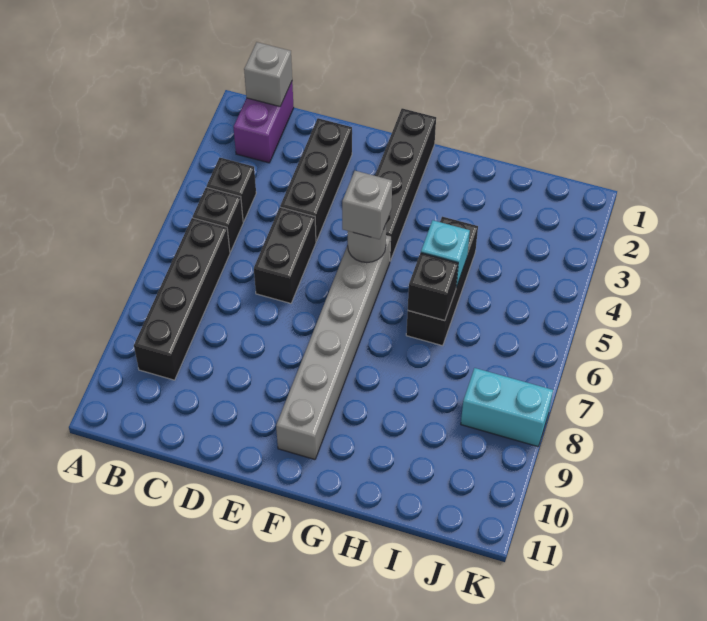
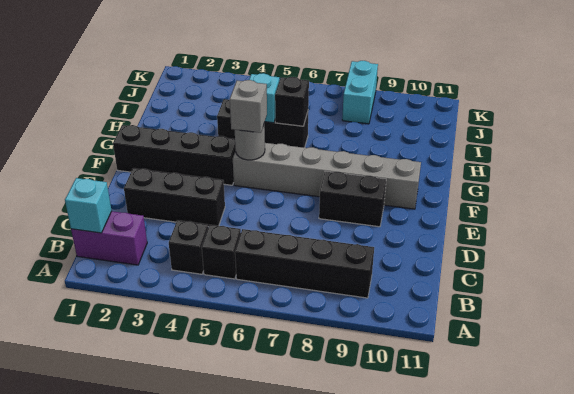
grey 1x1 brick [244,42,292,106] -> cyan 1x1 brick [65,178,112,233]
black 1x2 brick [254,207,316,303] -> black 1x2 brick moved to [319,171,386,227]

